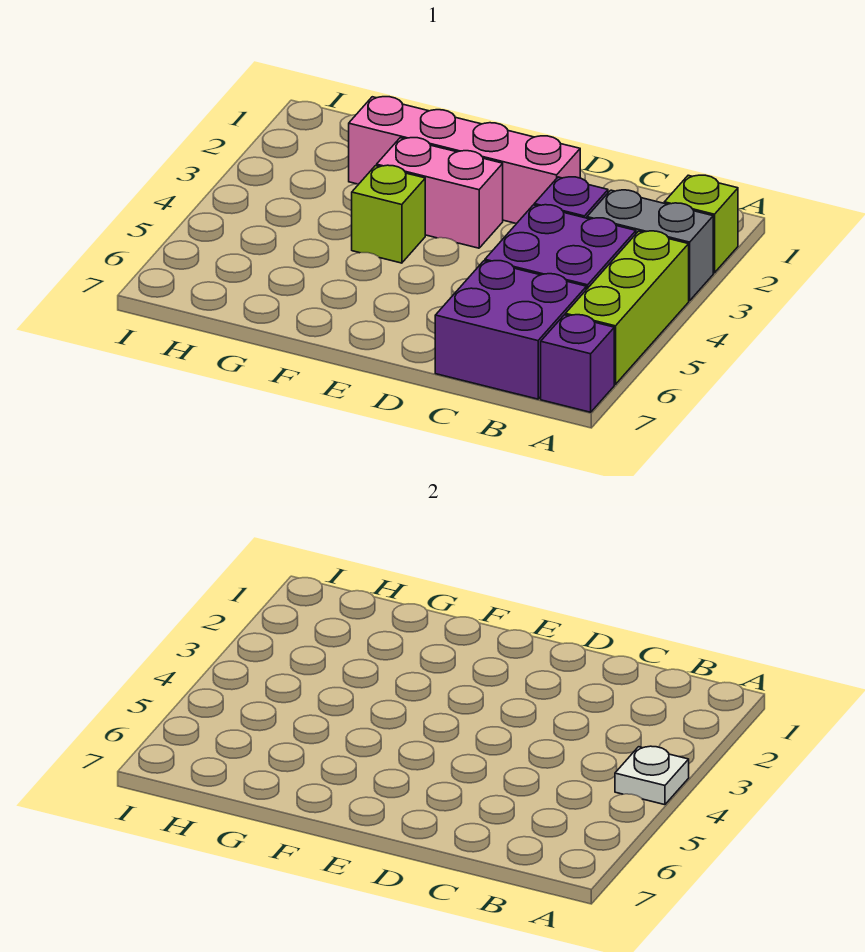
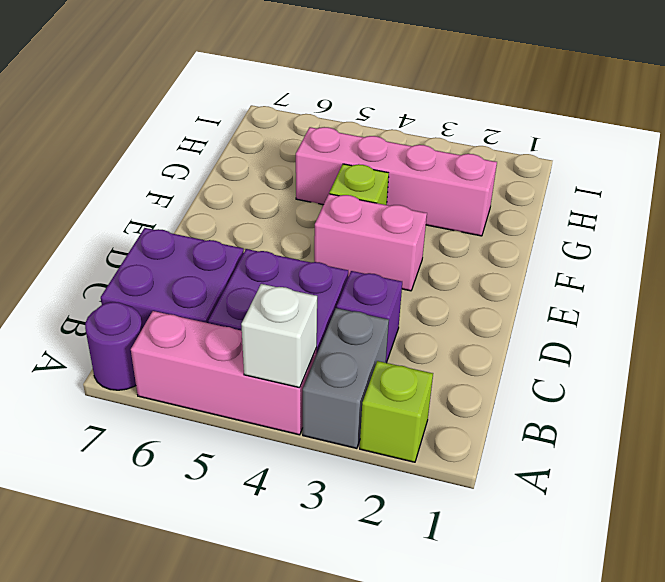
lime 1x3 brick [565,231,689,384] -> pink 1x3 brick [131,311,317,435]
white 1x1 plate [615,746,689,805] -> white 1x1 brick [241,284,317,388]
purple 1x1 brick [541,315,614,412] -> purple 1x1 round brick [85,302,142,390]
pink 1x4 brick [349,97,580,223] -> pink 1x4 brick turned to [296,127,497,236]
pink 1x2 brick [377,138,503,248] -> pink 1x2 brick turned to [314,194,427,291]

